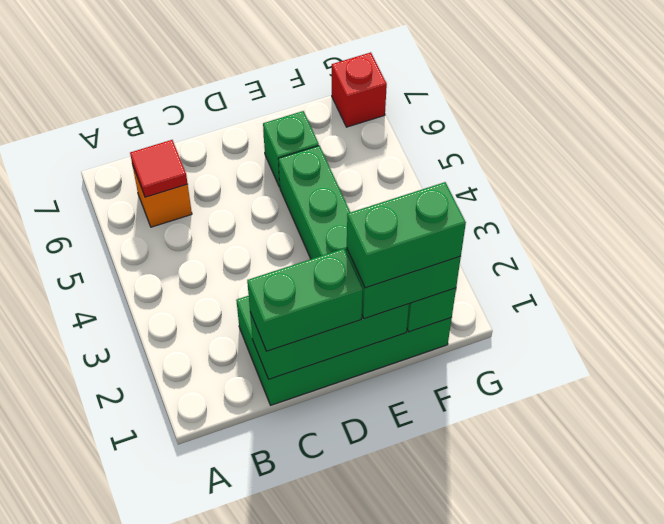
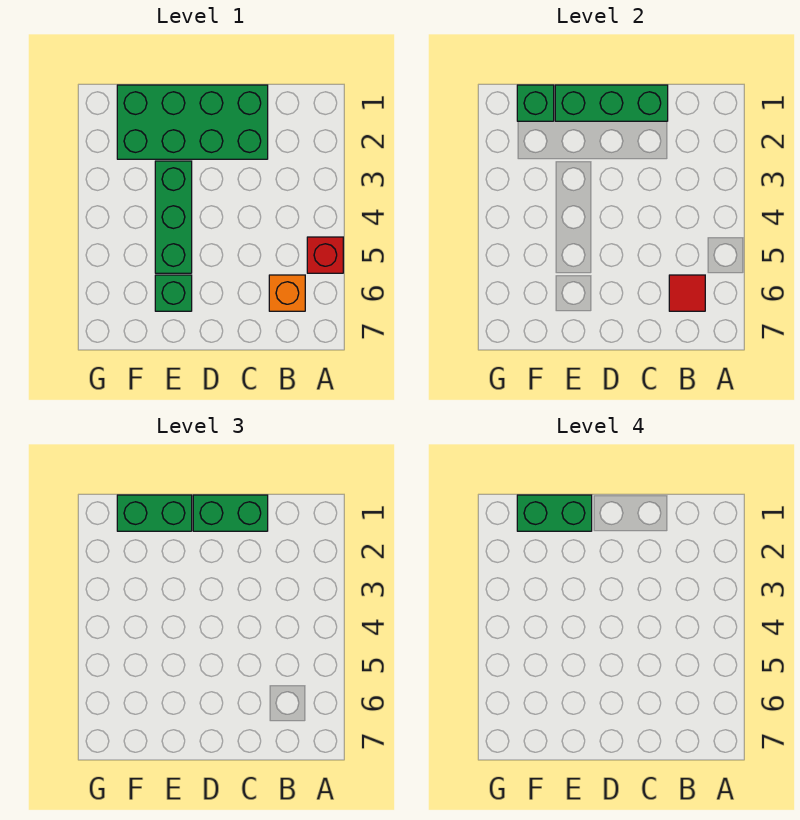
red 1x1 brick [332,52,387,127] -> red 1x1 brick moved to [307,237,343,273]

